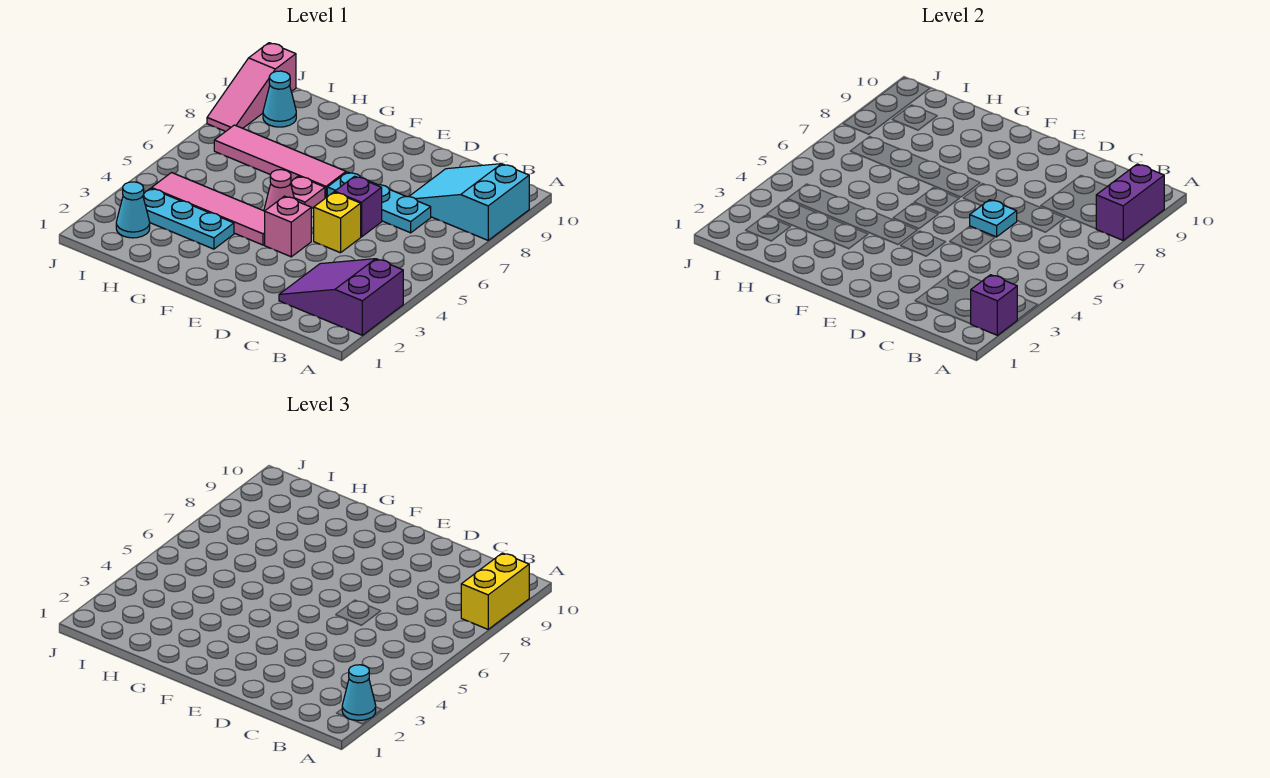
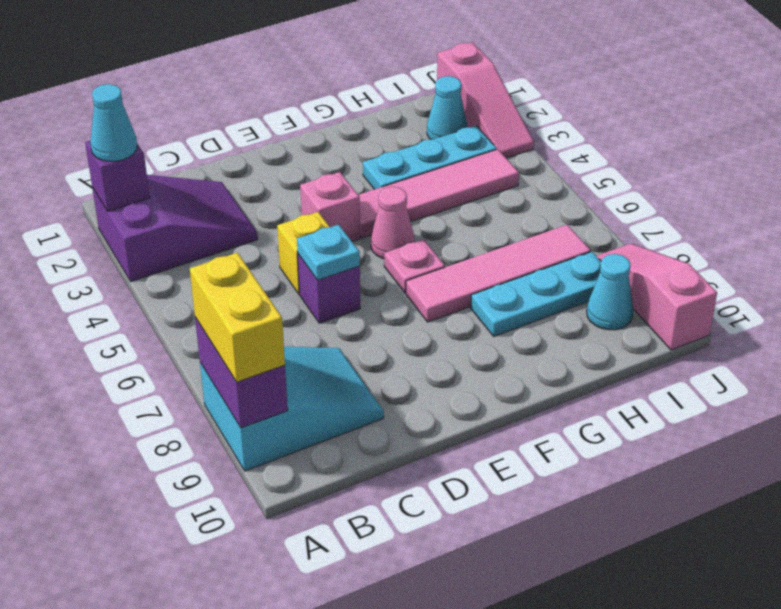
cyan 1x3 plate [327,172,431,233] -> cyan 1x3 plate moved to [471,252,601,336]
none -> pink 1x3 slope [437,42,534,158]

